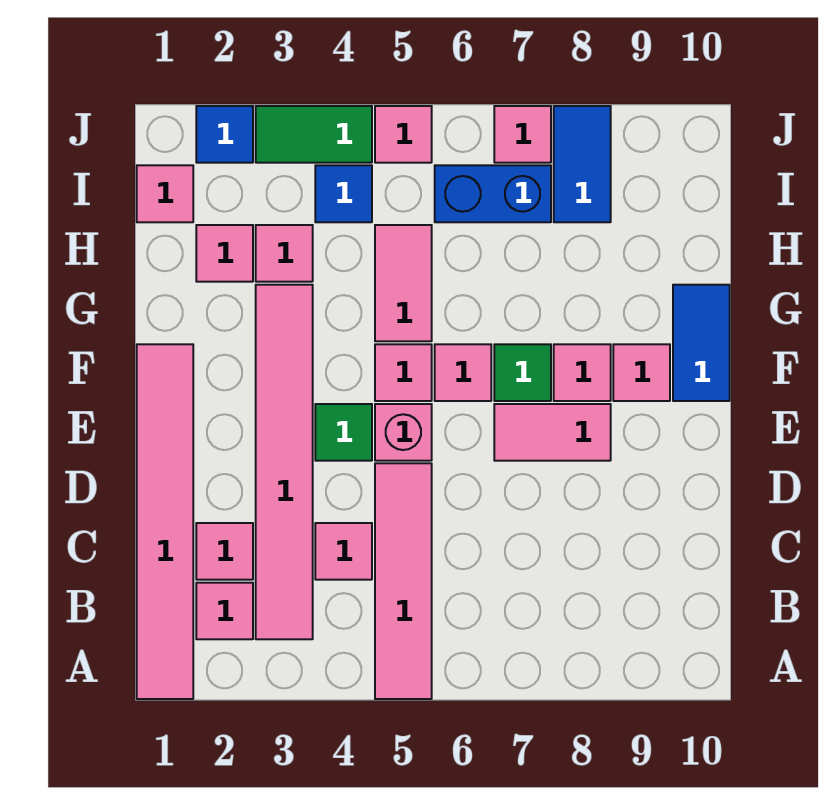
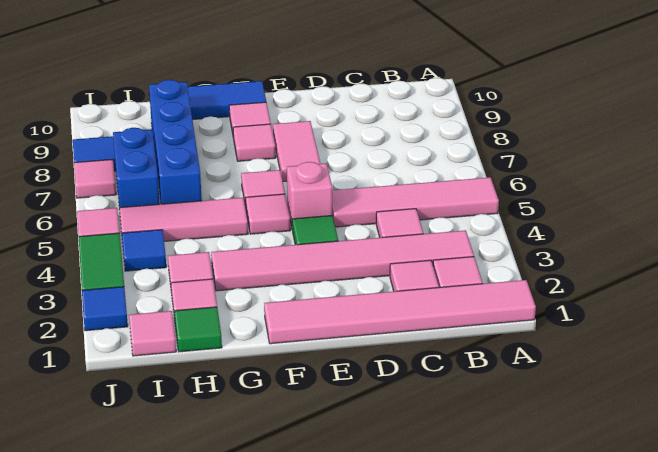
green 1x1 tile [494,344,551,401] -> green 1x1 tile moved to [174,307,222,352]
pink 1x2 tile [375,225,432,341] -> pink 1x3 tile [119,197,248,241]
none -> blue 1x4 brick [149,80,202,204]

